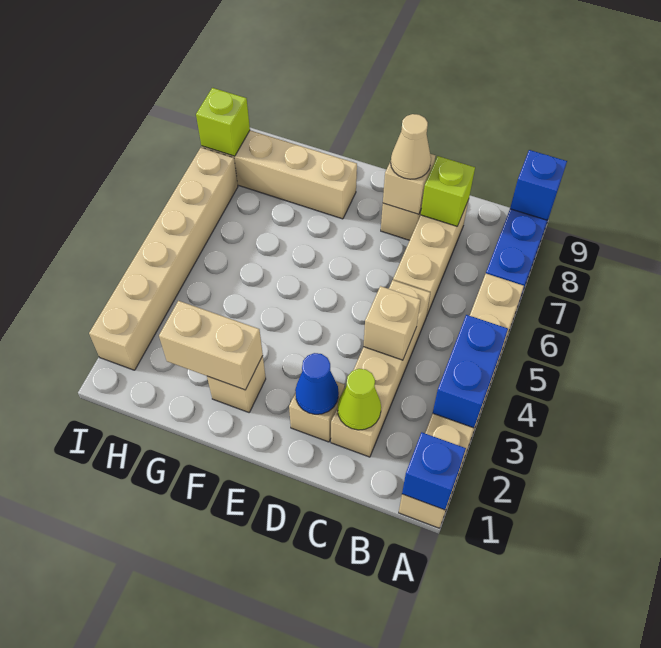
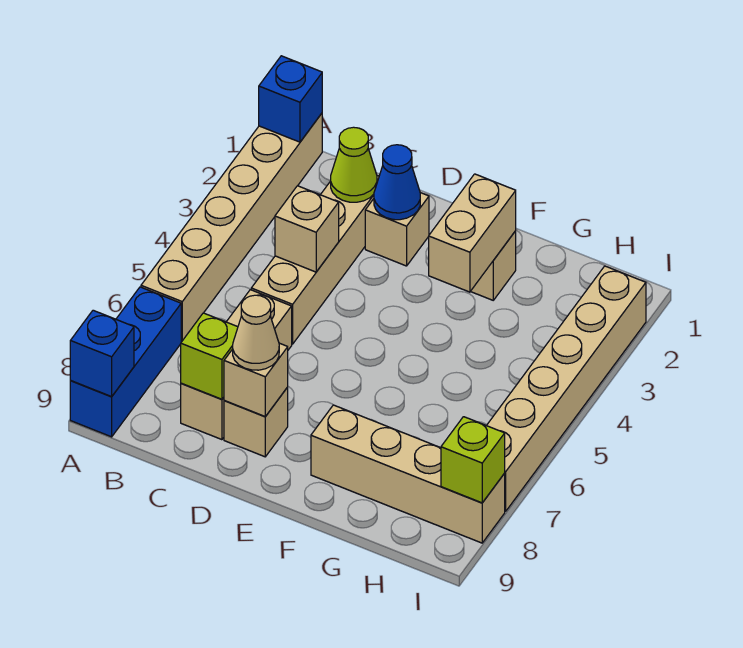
blue 1x2 brick [433,315,508,428] -> none
tan 1x2 brick [159,301,263,390] -> tan 1x2 brick turned to [429,174,516,292]

